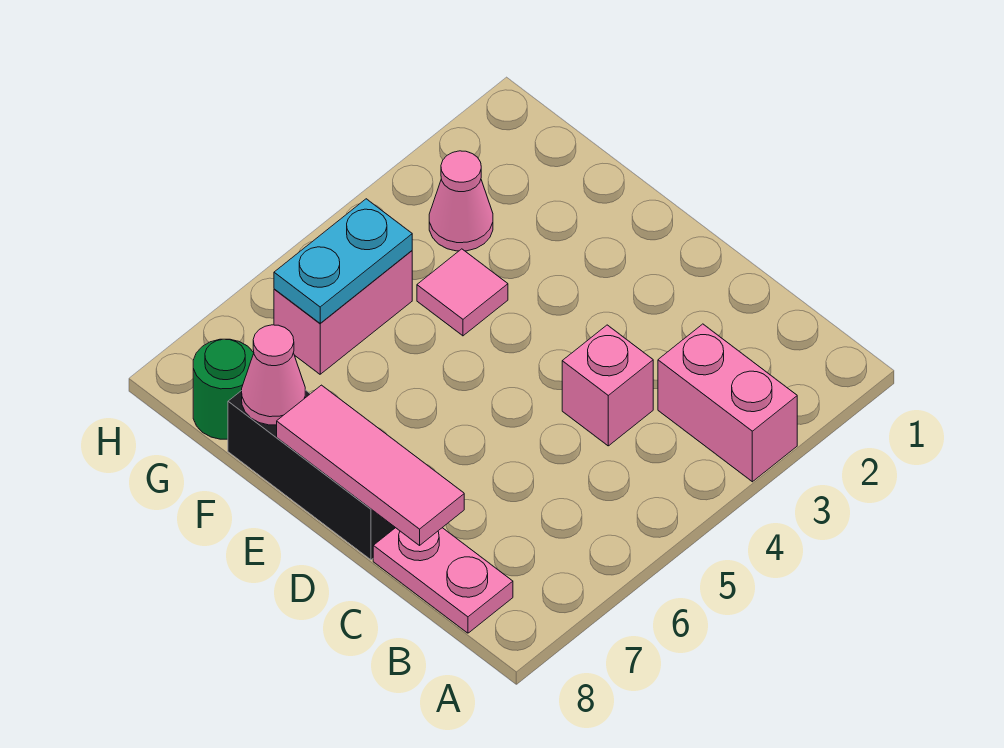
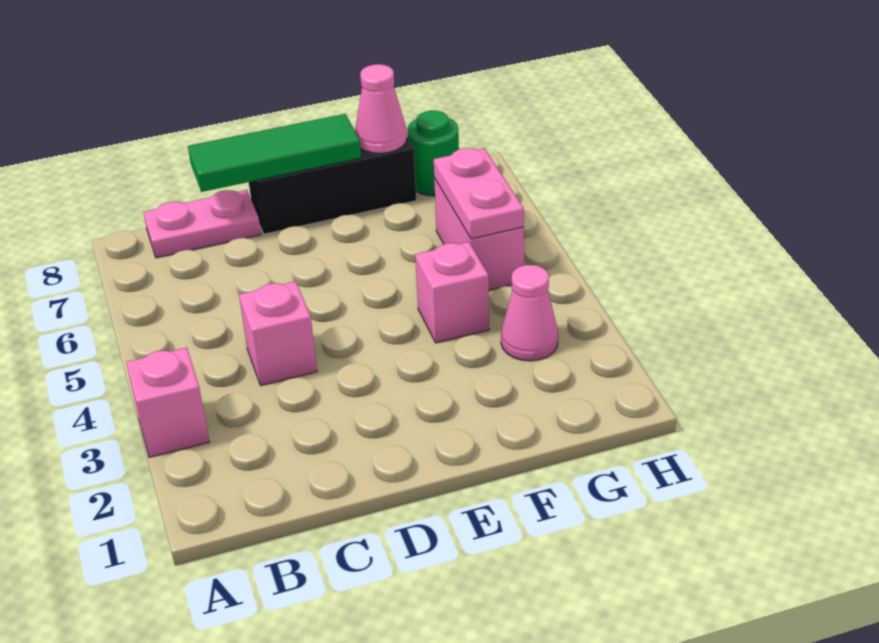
pink 1x2 brick [658,324,797,482] -> pink 1x1 brick [126,348,209,457]
pink 1x3 tile [277,385,464,545] -> green 1x3 tile [188,114,361,192]
pink 1x1 tile [417,249,508,336] -> pink 1x1 brick [415,242,489,343]
cyan 1x2 plate [274,199,412,323] -> pink 1x2 plate [434,148,524,239]

